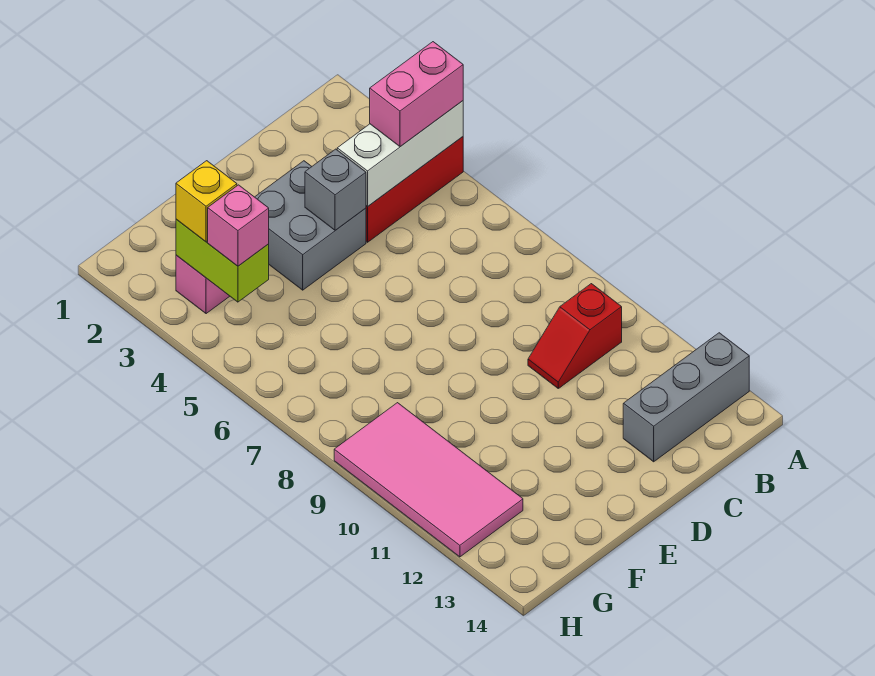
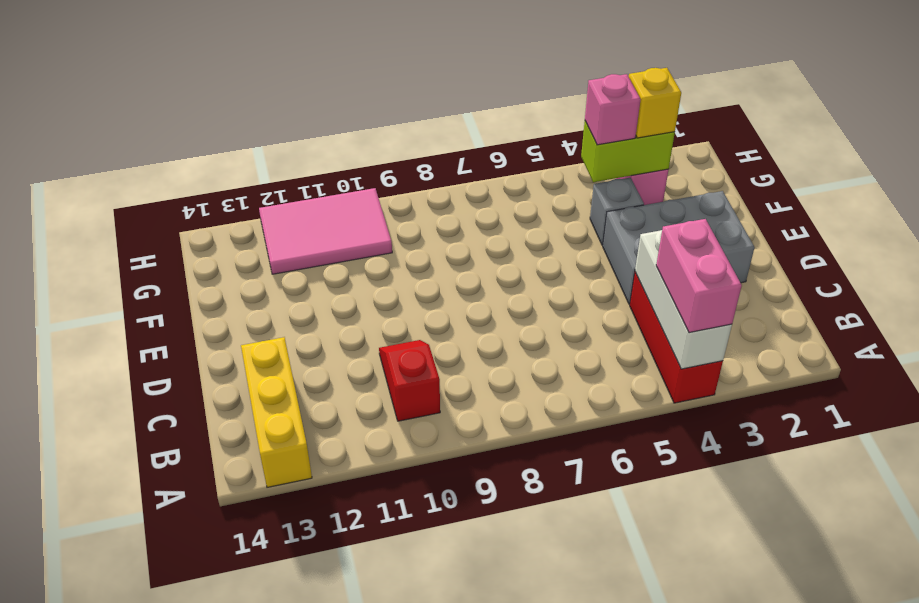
grey 1x3 brick [623,333,749,462] -> yellow 1x3 brick [241,337,312,487]
grey 2x2 brick [255,161,366,290] -> grey 2x3 brick [603,191,755,304]
grey 1x1 brick [305,149,366,230] -> grey 1x1 brick moved to [590,178,644,245]
pink 2x4 tile [334,403,523,557] -> pink 2x3 tile [259,188,392,274]

